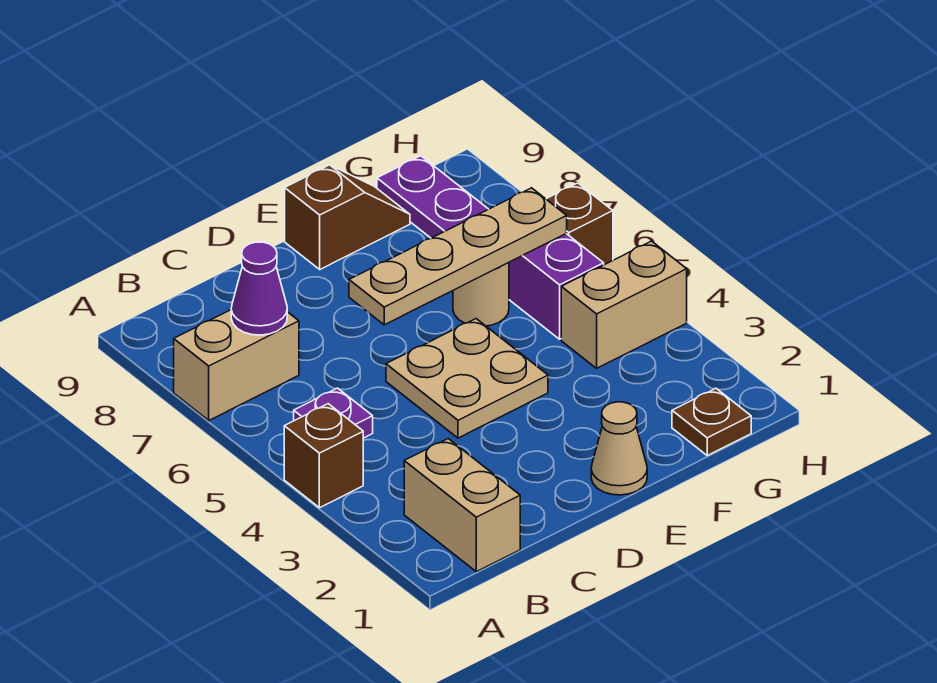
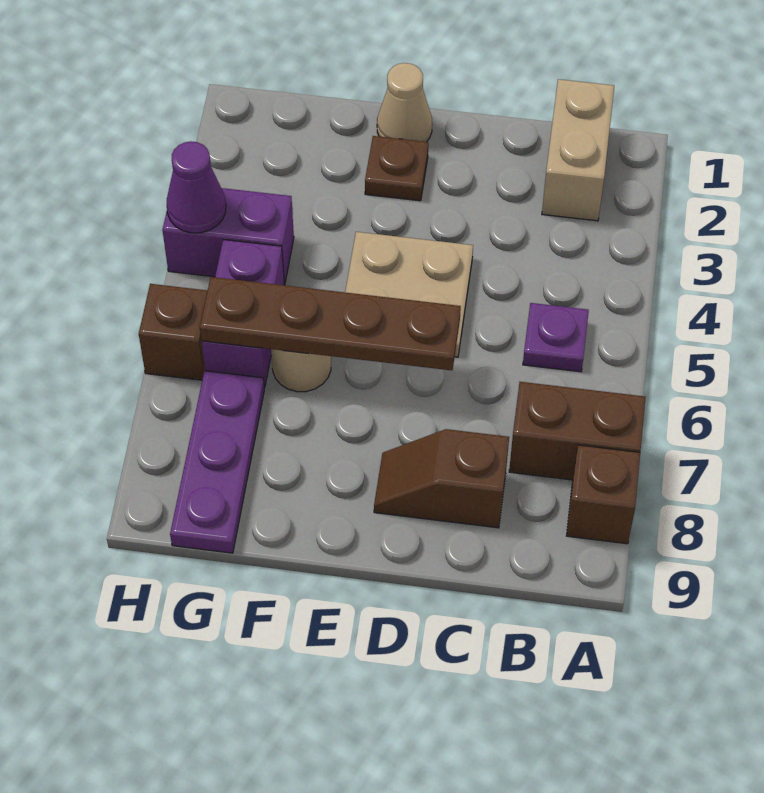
brown 1x1 brick [284,404,363,508] -> brown 1x1 brick moved to [567,445,640,544]
tan 1x2 brick [174,310,299,420] -> brown 1x2 brick [509,382,646,480]
purple 1x1 cone [231,242,287,335] -> purple 1x1 cone moved to [167,141,226,233]
tan 1x4 plate [349,188,567,325] -> brown 1x4 plate [200,277,461,370]
brown 1x2 slope [285,165,410,269] -> brown 1x2 slope moved to [374,429,509,528]
brown 1x1 plate [672,388,751,455] -> brown 1x1 plate moved to [365,136,428,201]
tan 1x2 brick [561,241,687,368] -> purple 1x2 brick [162,188,294,285]

